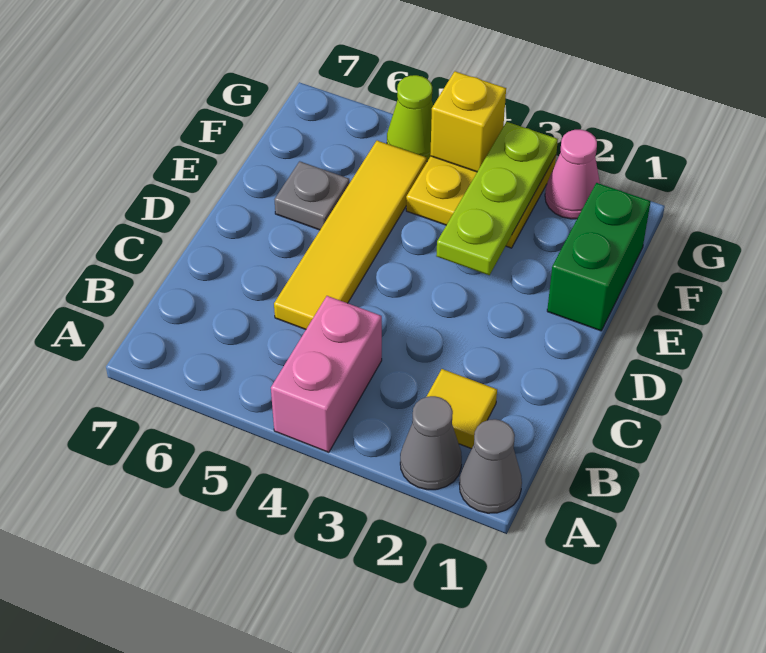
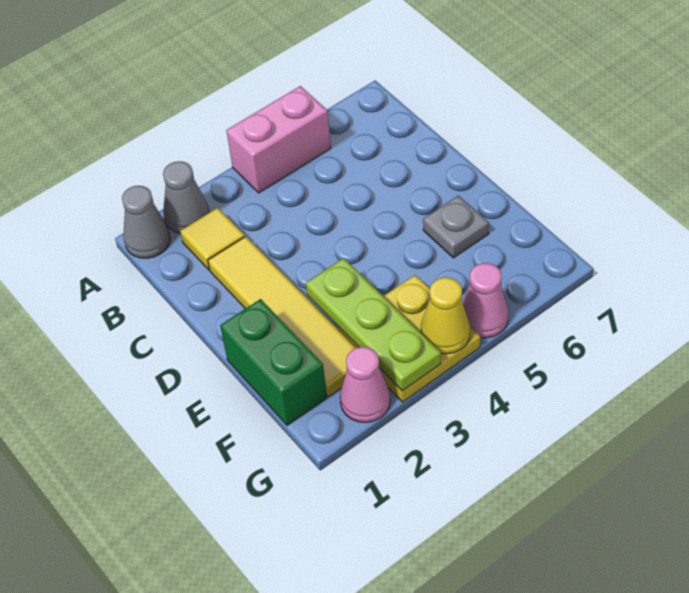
pink 1x2 brick [271,296,382,452] -> pink 1x2 brick turned to [226,86,331,193]
yellow 1x4 tile [274,141,427,329] -> yellow 1x4 tile moved to [208,236,356,397]
yellow 1x1 brick [430,71,506,172] -> yellow 1x1 cone [421,277,470,354]
lime 1x1 cone [387,75,433,161] -> pink 1x1 cone [462,263,508,338]

